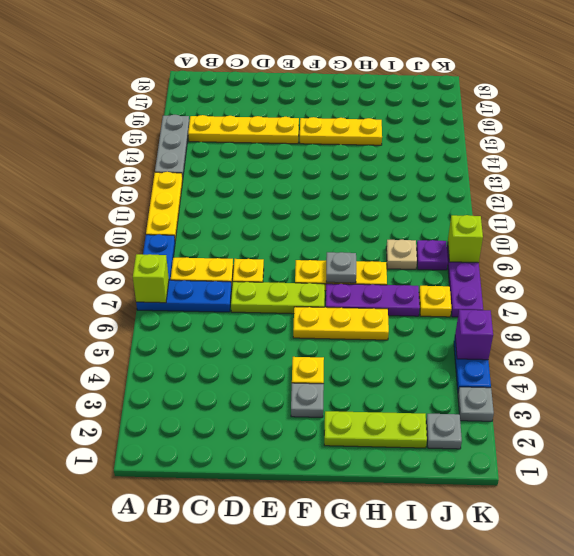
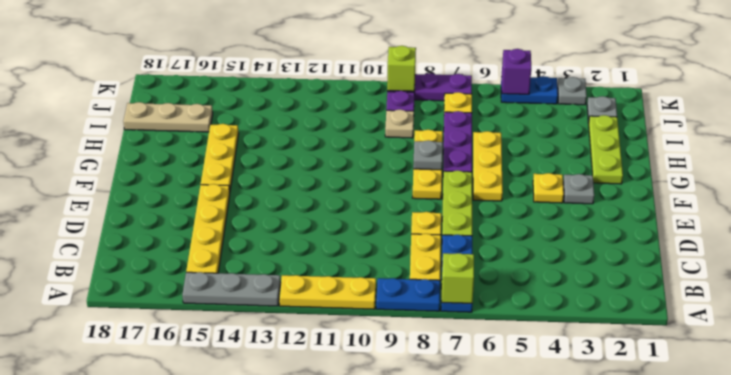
none -> tan 1x3 plate [123,102,213,132]

